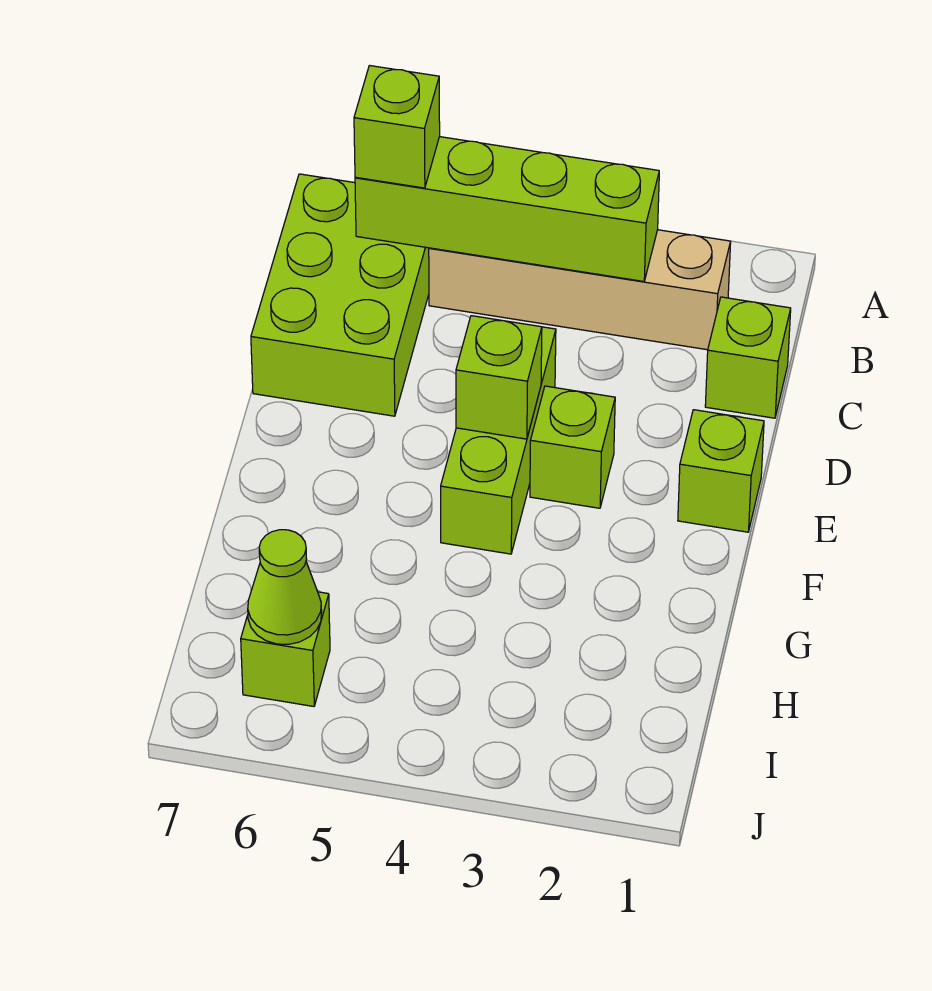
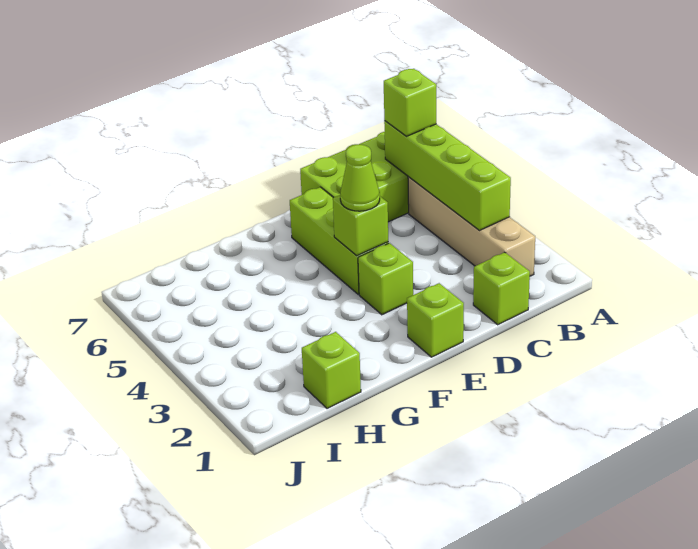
lime 1x3 brick [441,327,556,554] -> lime 1x3 brick turned to [290,187,388,294]
lime 1x1 brick [241,592,330,706] -> lime 1x1 brick moved to [302,332,361,409]
lime 1x1 cone [248,530,322,644] -> lime 1x1 cone moved to [340,145,380,211]

